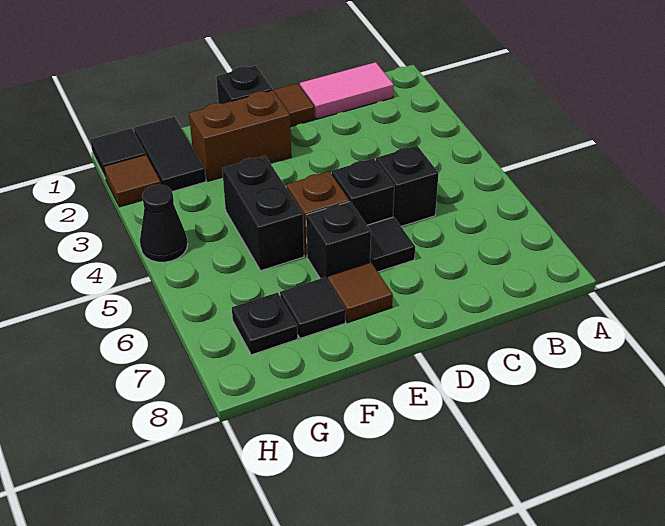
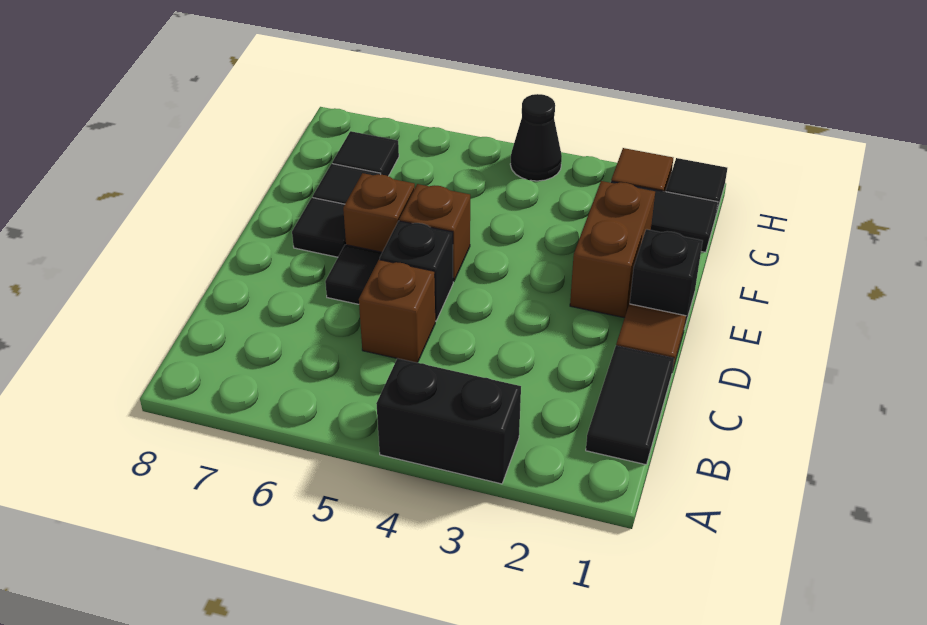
pink 1x2 tile [300,62,394,119] -> black 1x2 tile [586,346,674,465]
black 1x1 brick [376,146,439,226] -> brown 1x1 brick [359,260,435,363]
black 1x1 brick [306,201,371,279] -> brown 1x1 brick [343,173,415,252]
brown 1x1 tile [327,262,393,322] -> black 1x1 tile [292,198,346,257]
black 1x2 brick [222,156,304,271] -> black 1x2 brick moved to [376,358,521,484]
black 1x1 plate [232,293,298,355] -> black 1x1 tile [332,131,399,176]

